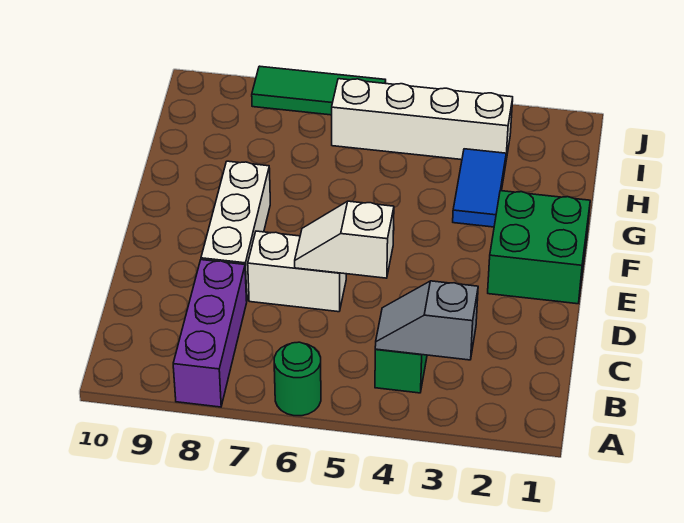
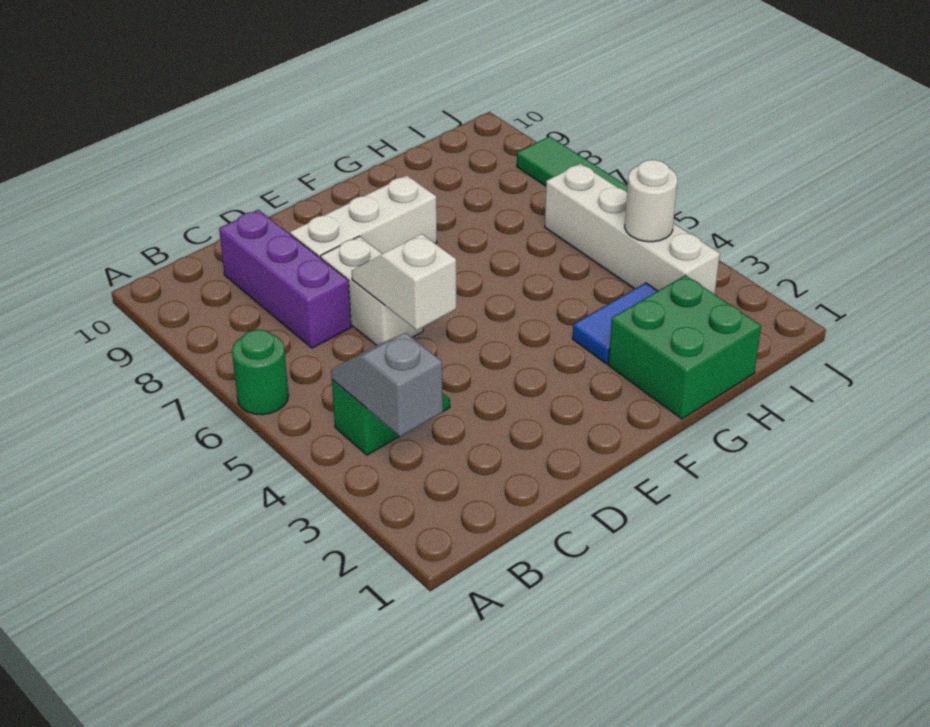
purple 1x3 brick [173,260,247,407] -> purple 1x3 brick turned to [219,210,351,348]
green 2x2 brick [488,191,590,304] -> green 2x2 brick moved to [608,275,761,419]
none -> white 1x1 round brick [625,160,677,242]

